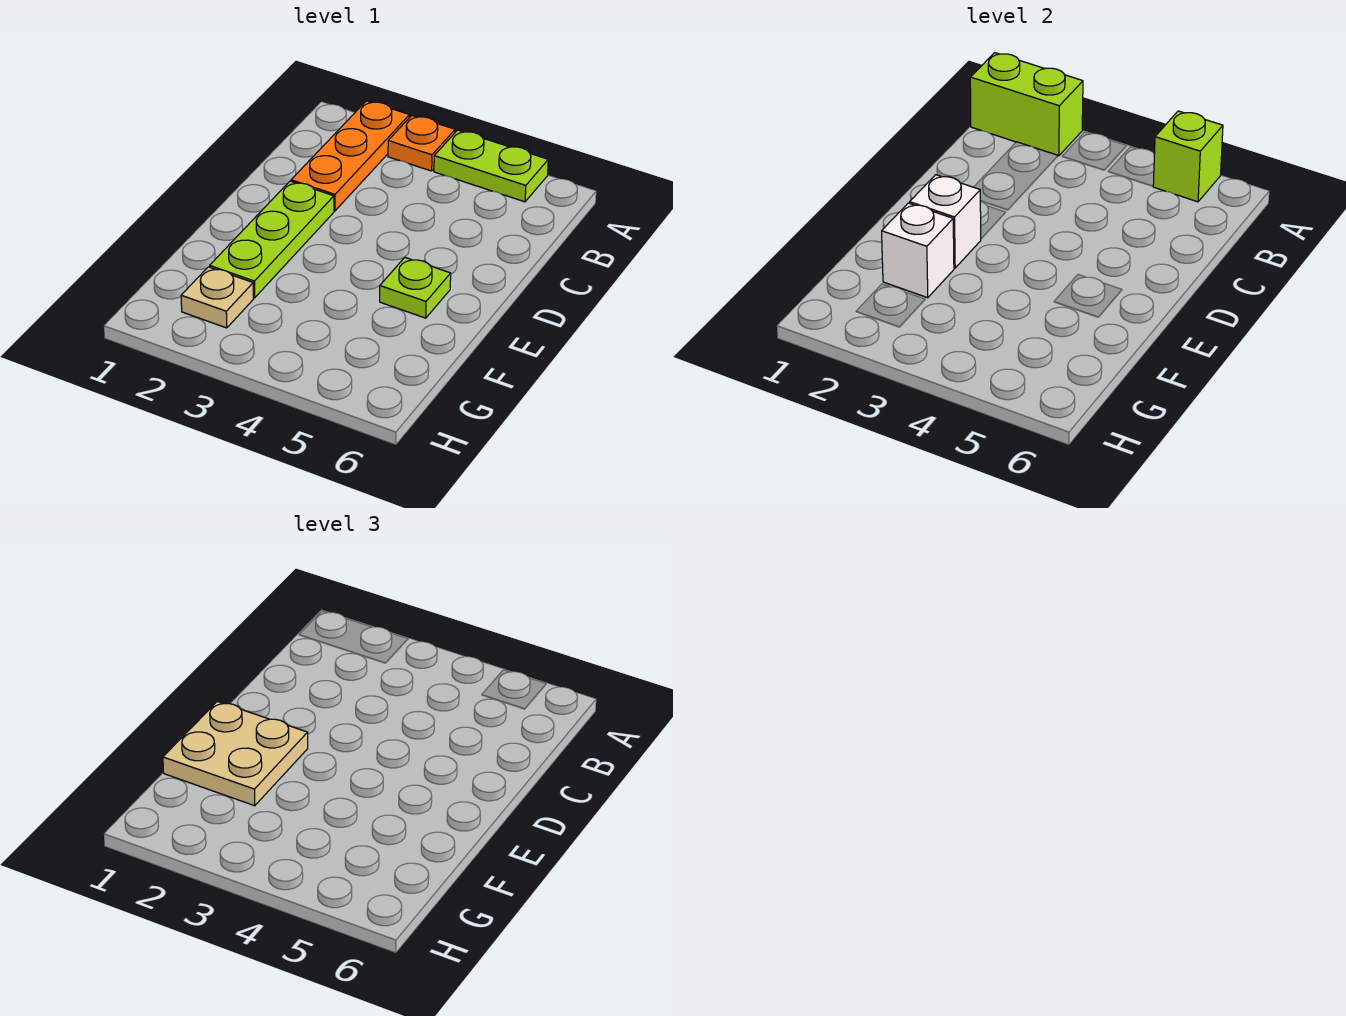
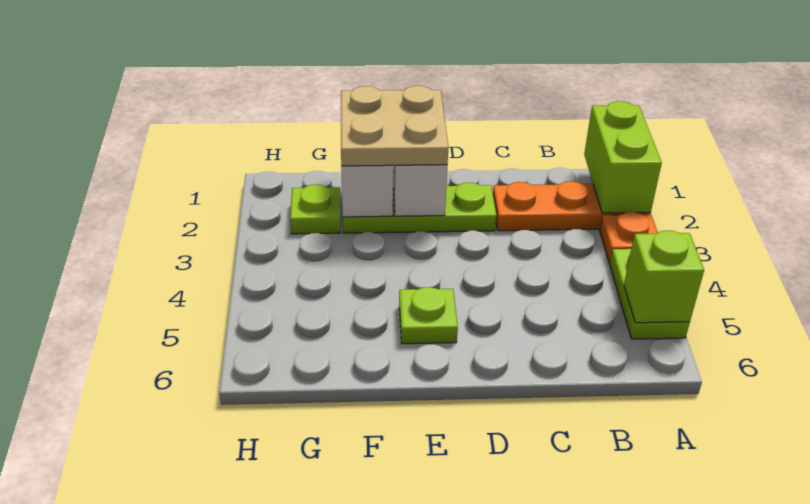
tan 1x1 plate [181,267,254,328] -> lime 1x1 plate [290,185,341,234]

